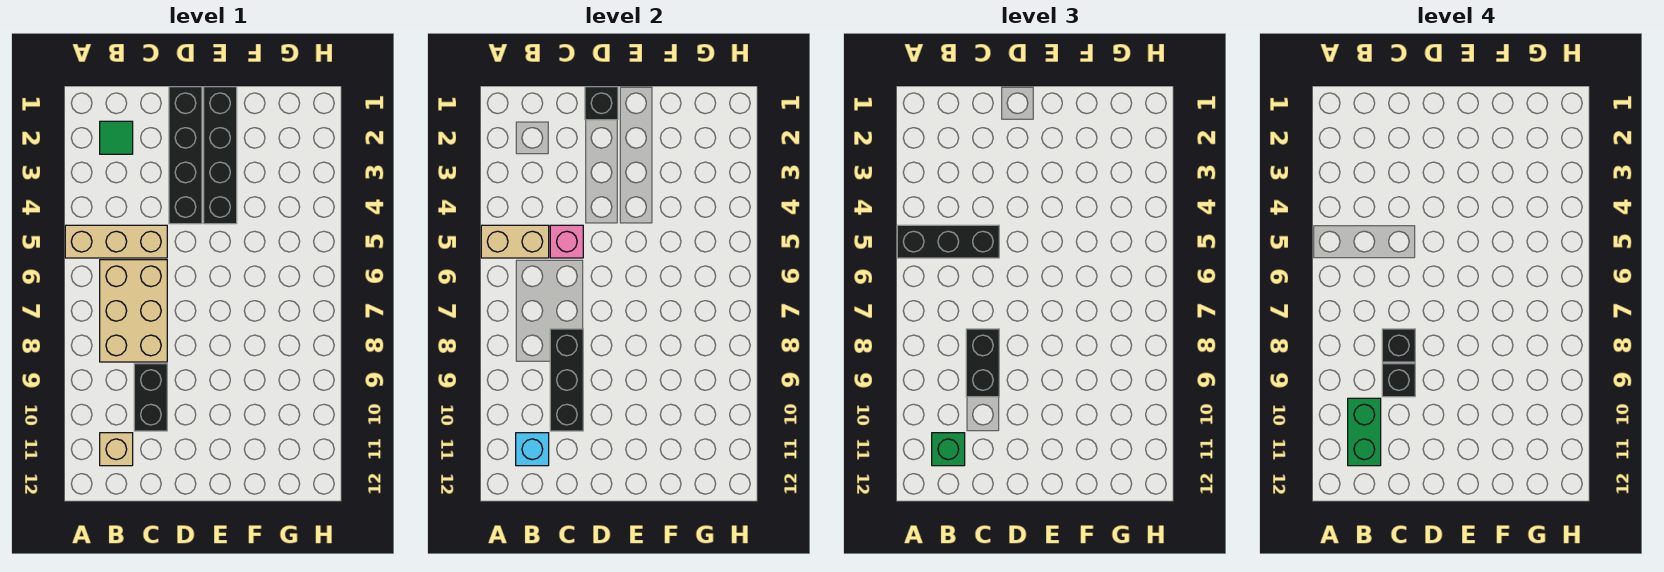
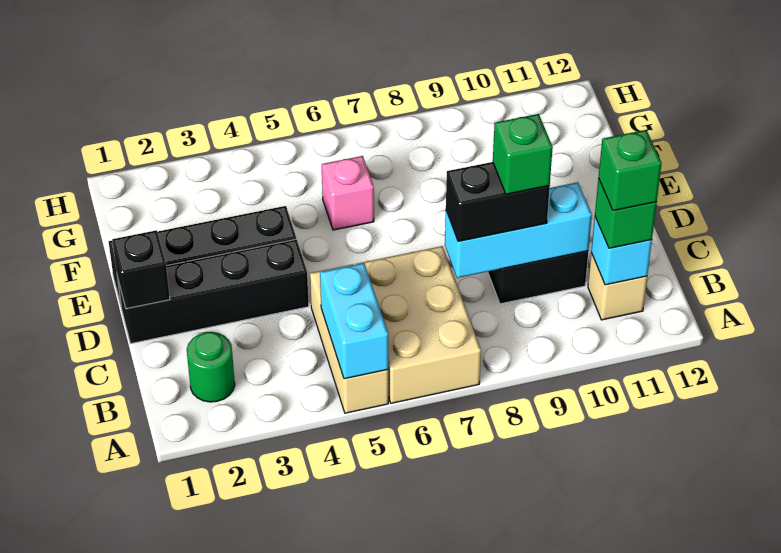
tan 1x2 brick [481,225,549,258] -> cyan 1x2 brick [320,263,388,379]
black 1x3 brick [897,225,999,258] -> none
green 1x1 tile [100,121,133,154] -> green 1x1 round brick [187,332,235,402]
tan 2x3 brick [100,260,167,362] -> tan 2x3 brick turned to [355,246,481,403]
green 1x2 brick [1348,398,1381,466] -> green 1x1 brick [599,130,662,211]
pink 1x1 brick [550,225,583,258] -> pink 1x1 brick moved to [322,156,374,230]
black 1x3 brick [550,329,583,431] -> cyan 1x3 brick [445,182,592,278]
black 1x1 brick [1382,329,1415,362] -> none
black 1x1 brick [1382,364,1415,397] -> green 1x1 brick [493,114,553,194]

